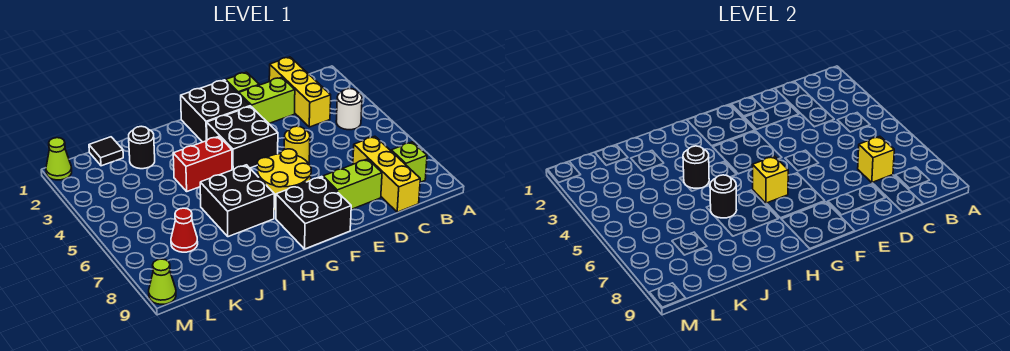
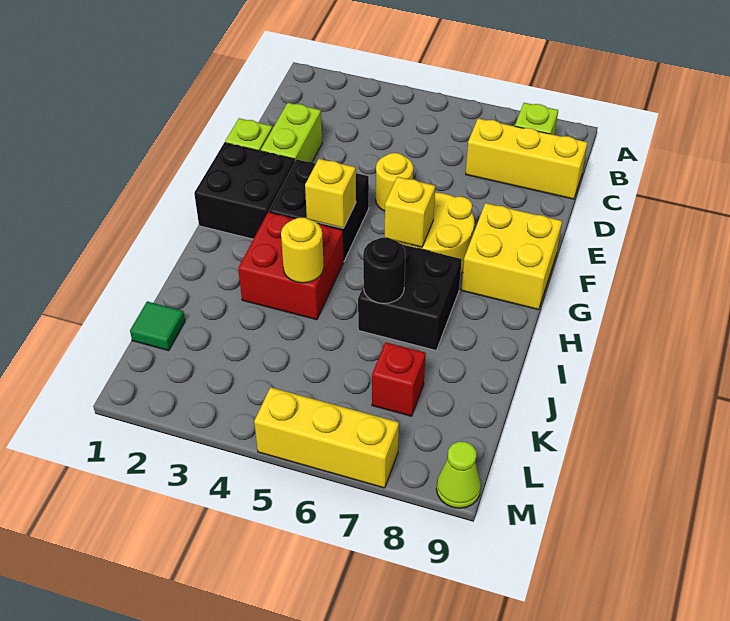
white 1x1 round brick [336,89,362,130] -> none
yellow 1x3 brick [269,57,331,127] -> yellow 1x3 brick moved to [254,387,399,488]
yellow 1x1 brick [858,136,894,183] -> yellow 1x1 brick moved to [305,159,356,228]
lime 1x2 brick [323,159,382,209] -> none
black 2x2 brick [276,177,351,249] -> yellow 2x2 brick [461,203,562,310]
red 1x2 brick [173,136,232,191] -> red 2x2 brick [238,212,344,320]
black 1x1 round brick [683,146,709,188] -> yellow 1x1 round brick [281,218,324,283]
black 1x1 round brick [129,126,155,169] -> none
black 1x1 tile [89,137,123,166] -> green 1x1 tile [130,301,185,351]
red 1x1 cone [171,208,198,252] -> red 1x1 brick [372,342,426,416]
lime 1x1 cone [46,138,72,180] -> none

